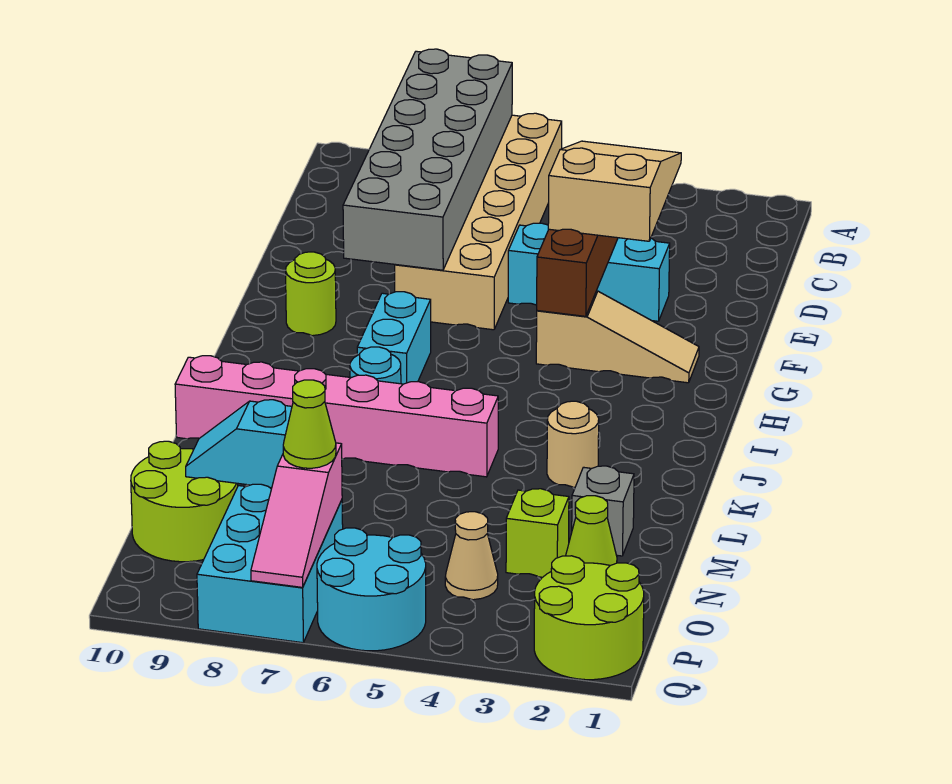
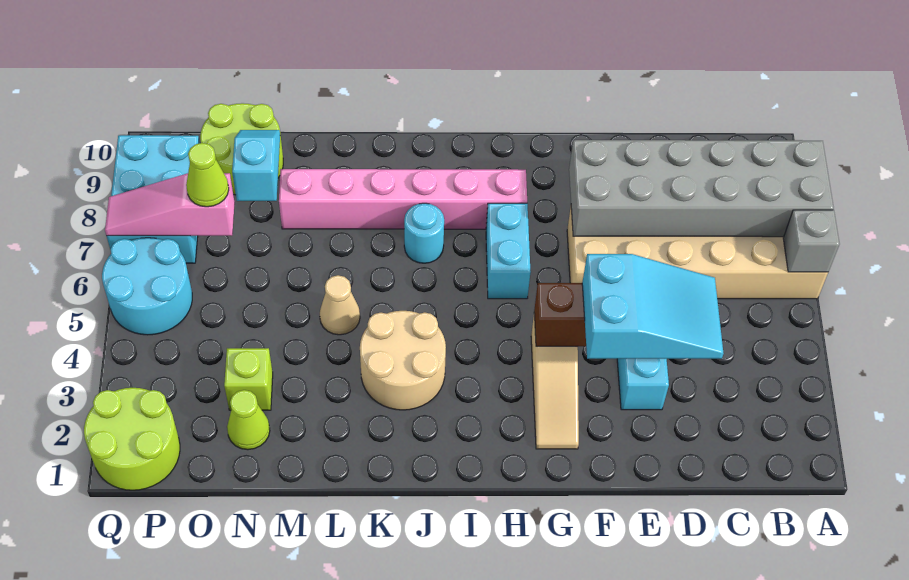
tan 2x3 slope [548,141,681,241] -> cyan 2x3 slope [582,254,724,359]
lime 1x1 round brick [286,252,336,336] -> none
cyan 1x2 brick [357,292,431,384] -> cyan 1x2 brick turned to [486,203,531,299]
tan 1x1 round brick [547,401,599,487] -> tan 2x2 round brick [360,311,446,410]
pink 1x6 brick [175,356,498,477] -> pink 1x6 brick turned to [279,169,527,229]
grey 1x1 brick [572,466,634,556] -> grey 1x1 brick moved to [783,210,840,272]
tan 1x1 cone [445,512,498,600] -> tan 1x1 cone moved to [320,275,360,335]
cyan 2x3 brick [197,484,343,643] -> cyan 2x3 brick turned to [107,135,200,263]

